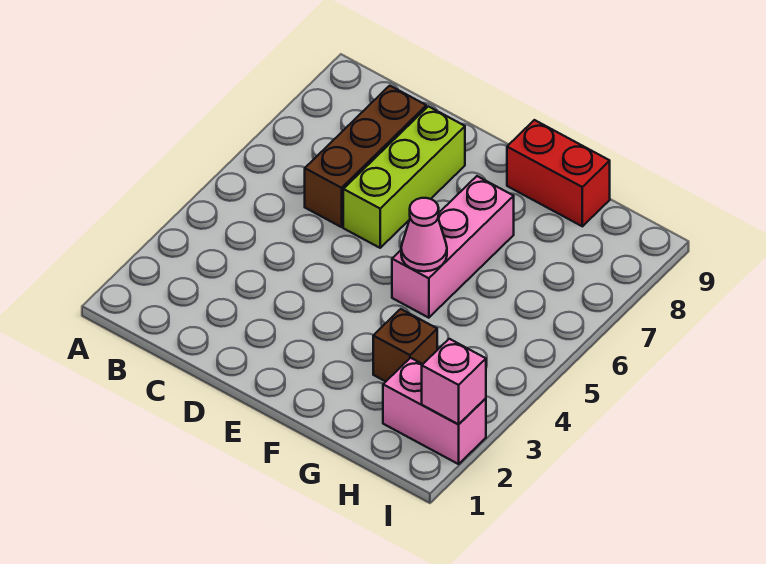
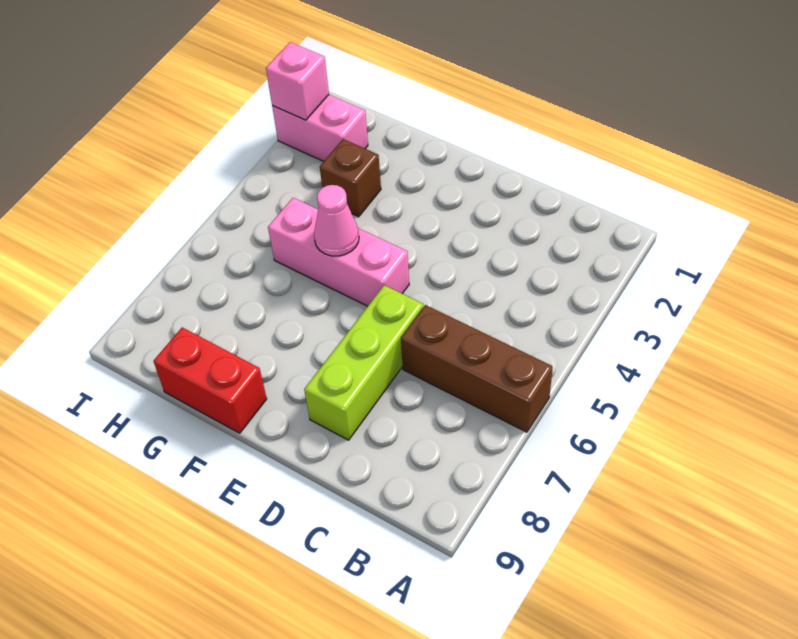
brown 1x3 brick [305,86,426,227] -> brown 1x3 brick turned to [401,305,553,432]
pink 1x3 brick [392,176,514,318] -> pink 1x3 brick turned to [268,198,409,306]

